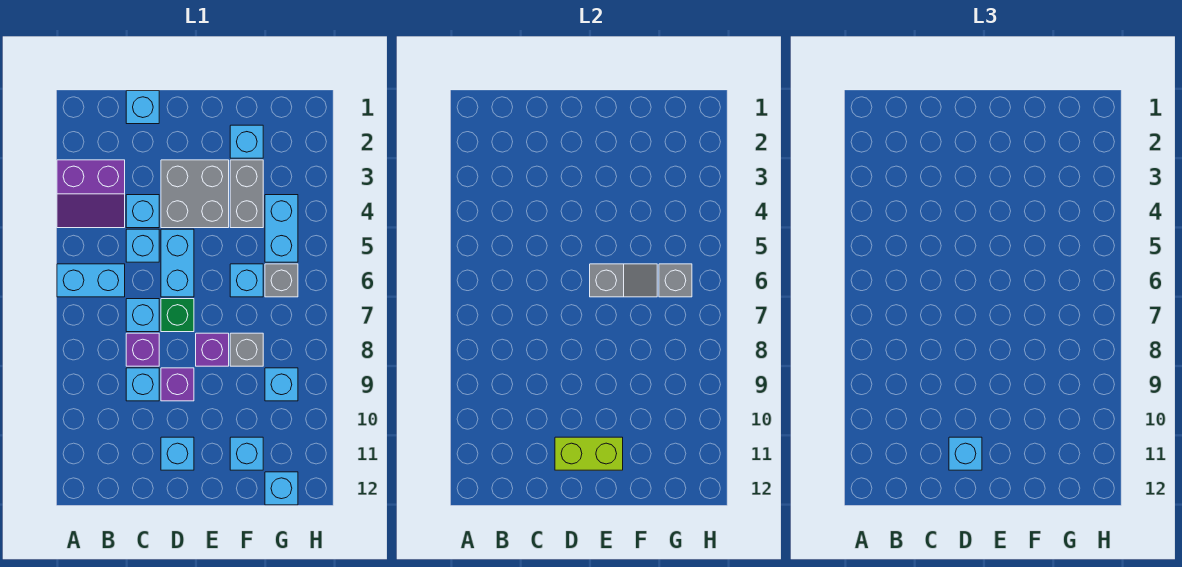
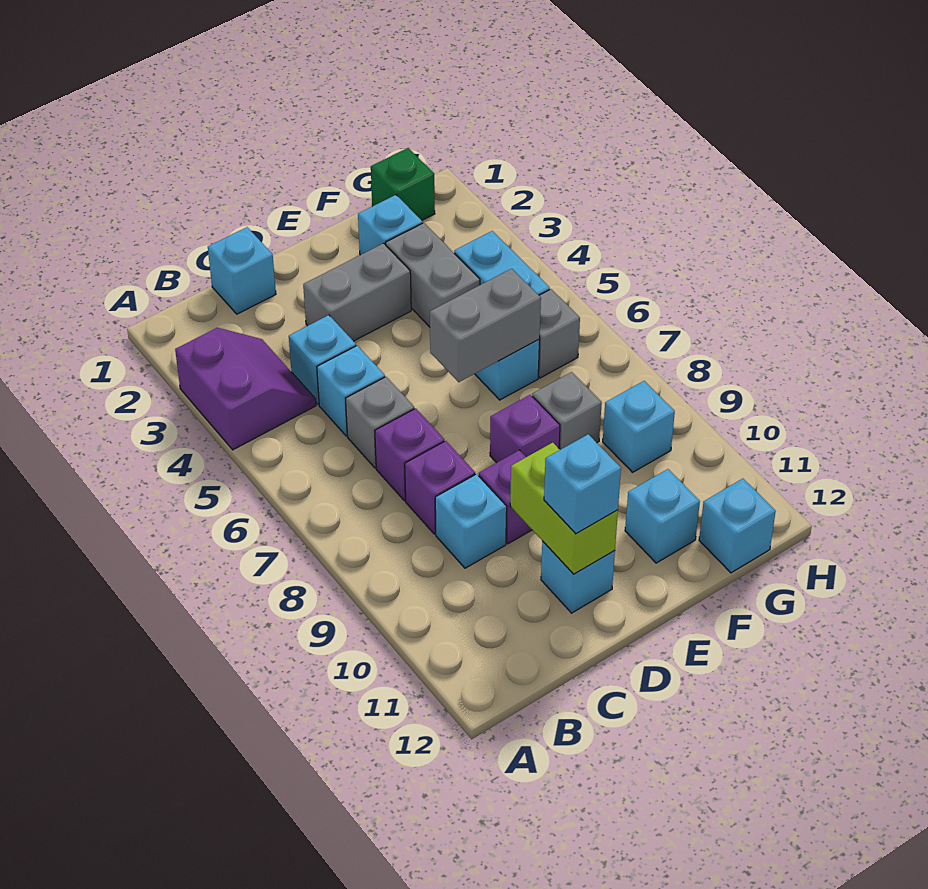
purple 2x2 slope [57,160,125,228] -> purple 2x2 slope turned to [175,328,316,450]
cyan 1x2 brick [57,264,125,297] -> none
cyan 1x1 brick [126,299,159,332] -> purple 1x1 brick [375,408,444,501]
grey 2x2 brick [161,160,229,228] -> grey 1x2 brick [303,243,411,341]
cyan 1x2 brick [161,229,194,297] -> none
green 1x1 brick [161,299,194,332] -> green 1x1 brick moved to [371,148,435,220]
lime 1x2 brick [555,437,623,470] -> lime 1x2 brick turned to [510,443,618,574]
grey 1x2 slope [590,264,657,297] -> grey 1x2 brick [430,269,541,382]
grey 1x1 brick [659,264,692,297] -> grey 1x1 brick moved to [346,377,414,468]

